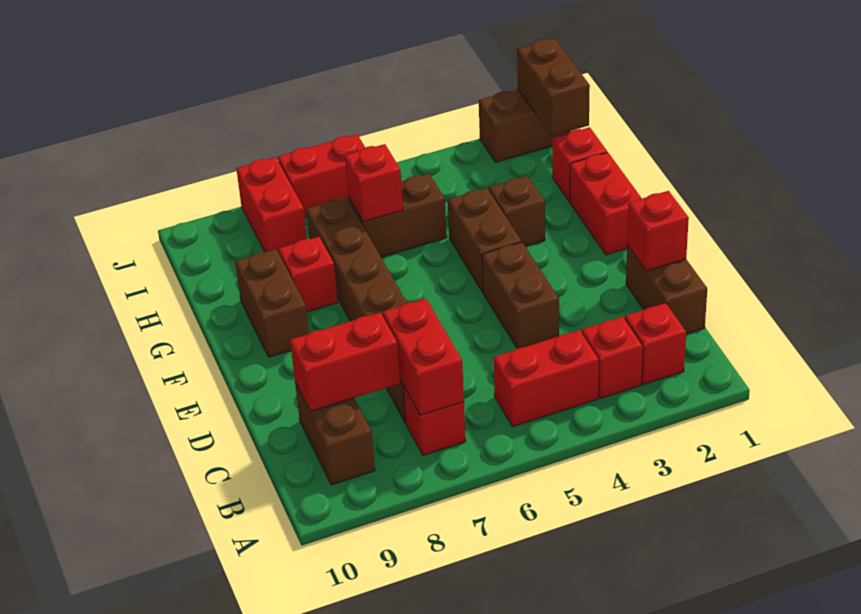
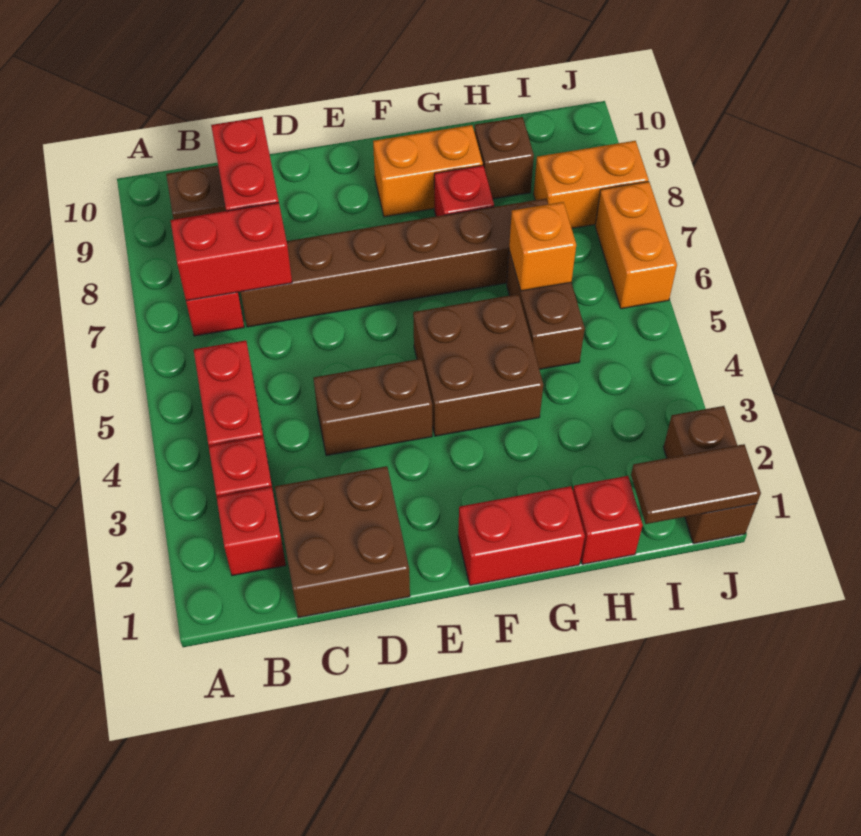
brown 1x2 brick [626,245,707,334] -> brown 2x2 brick [275,466,410,618]
red 1x1 brick [627,191,689,271] -> none
brown 1x2 brick [448,188,521,292] -> brown 2x2 brick [413,294,543,436]
brown 1x2 brick [235,249,309,357] -> orange 1x2 brick [373,125,483,217]
brown 1x1 brick [489,176,545,247] -> brown 1x1 brick moved to [474,117,534,199]
red 1x1 brick [345,144,403,222] -> orange 1x1 brick [509,202,576,291]
brown 1x2 brick [517,38,590,136] -> brown 1x2 tile [631,444,761,524]
red 1x2 brick [236,157,307,253] -> orange 1x2 brick [534,141,649,228]
red 1x2 brick [278,134,365,217] -> orange 1x2 brick [595,181,677,309]

